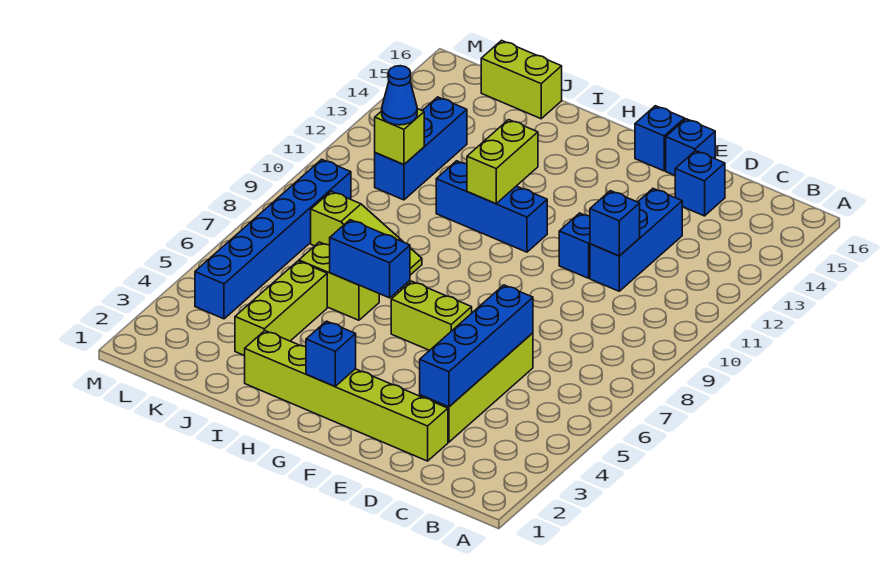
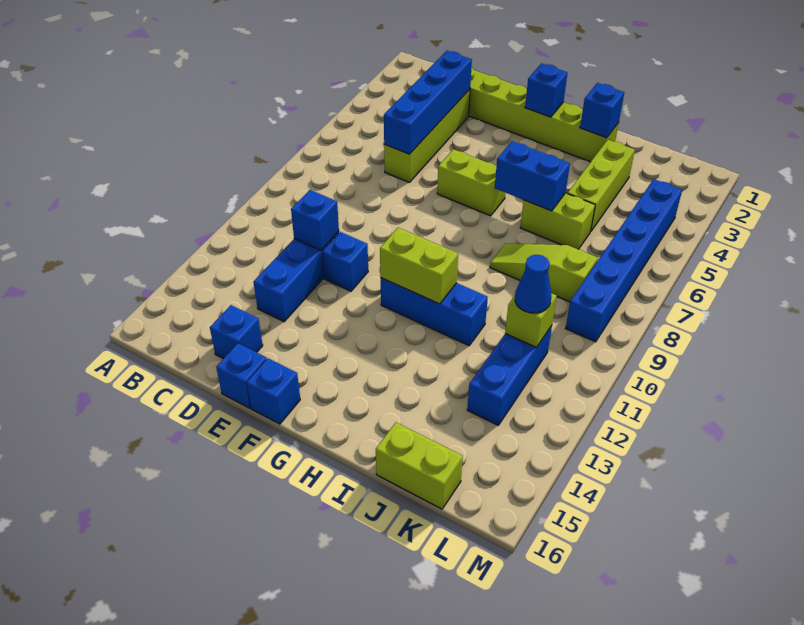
lime 1x2 brick [467,120,538,203] -> lime 1x2 brick turned to [380,228,458,304]
none -> blue 1x1 brick [580,83,624,138]

